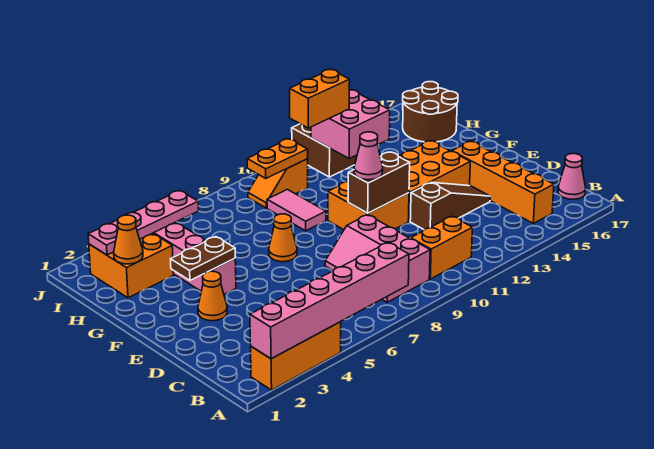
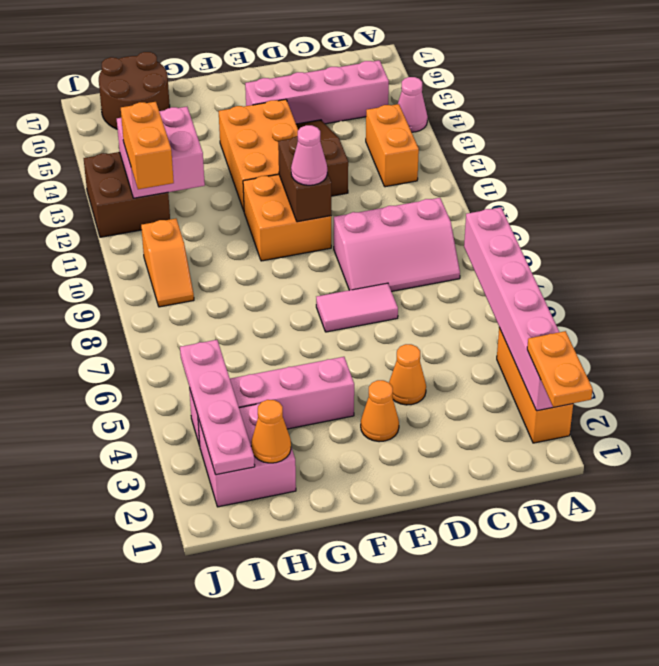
orange 1x2 brick [411,216,473,279] -> orange 1x2 brick moved to [366,104,419,187]
orange 1x4 brick [452,142,554,223] -> pink 1x4 brick [245,60,389,124]
pink 1x1 cone [558,154,586,199] -> pink 1x1 cone moved to [398,77,428,132]
brown 1x2 plate [171,237,235,280] -> none
orange 1x1 cone [269,214,297,262] -> orange 1x1 cone moved to [389,344,426,405]
pink 1x2 tile [267,189,326,231] -> pink 1x2 tile moved to [316,283,398,332]
orange 2x2 brick [89,233,174,298] -> pink 2x2 brick [198,404,296,507]
orange 1x2 plate [247,139,308,178] -> orange 1x2 plate moved to [527,331,593,407]

